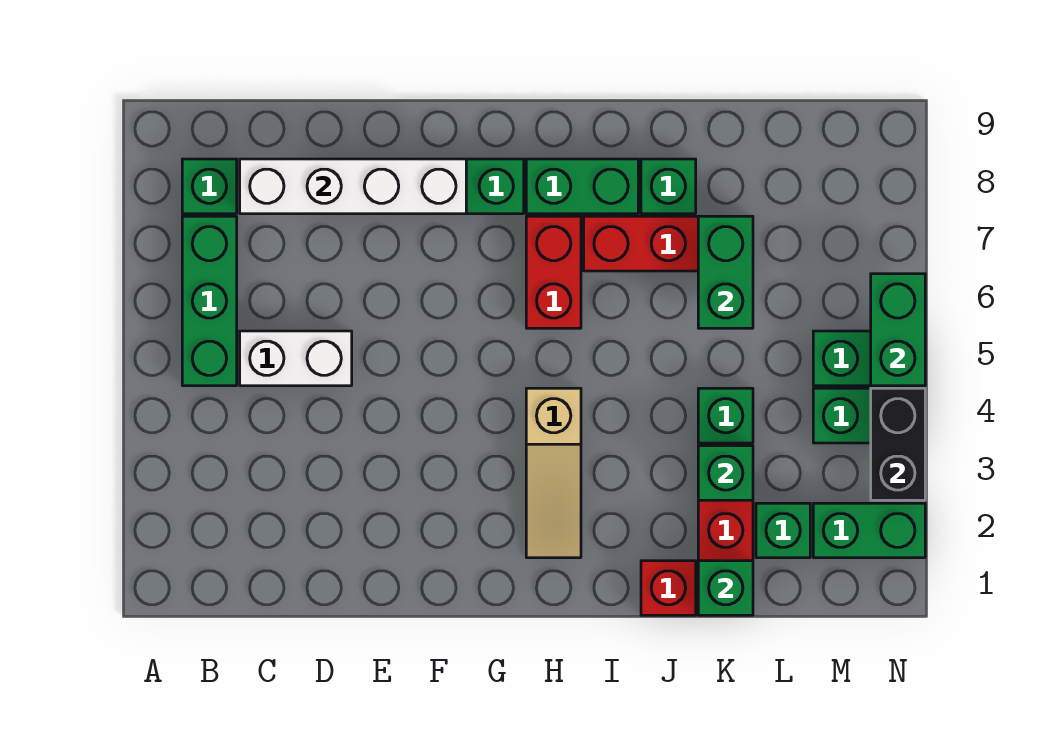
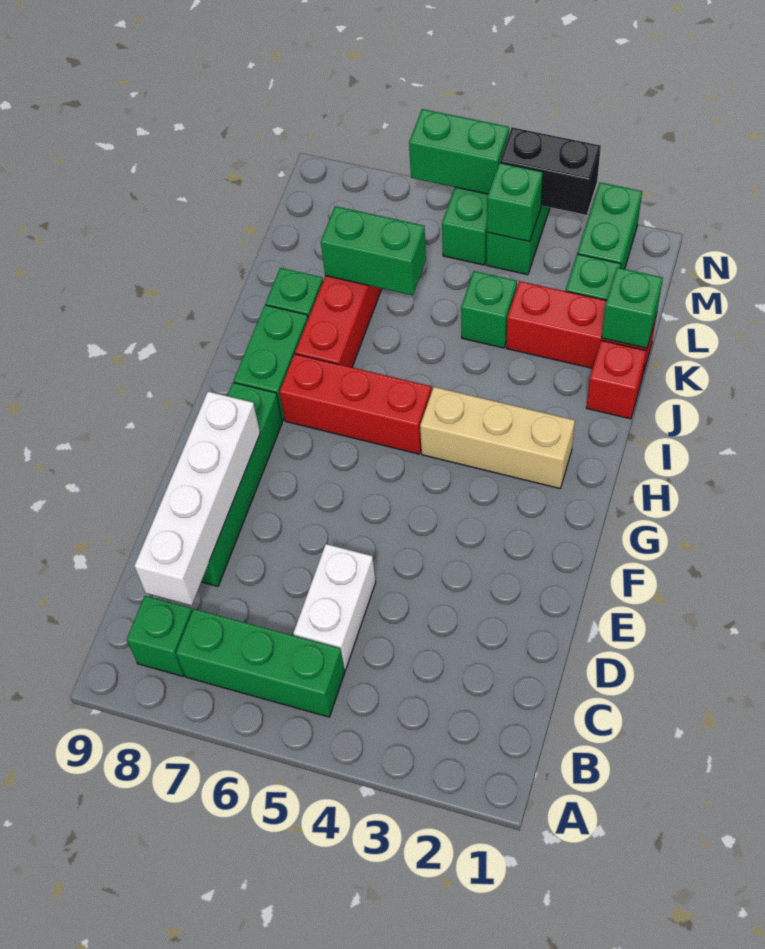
tan 1x3 slope [526,388,581,558] -> tan 1x3 brick [420,387,575,488]
red 1x2 brick [526,216,581,328] -> red 1x3 brick [280,354,431,454]
green 1x1 brick [698,446,753,500] -> green 1x1 brick moved to [487,163,543,241]

